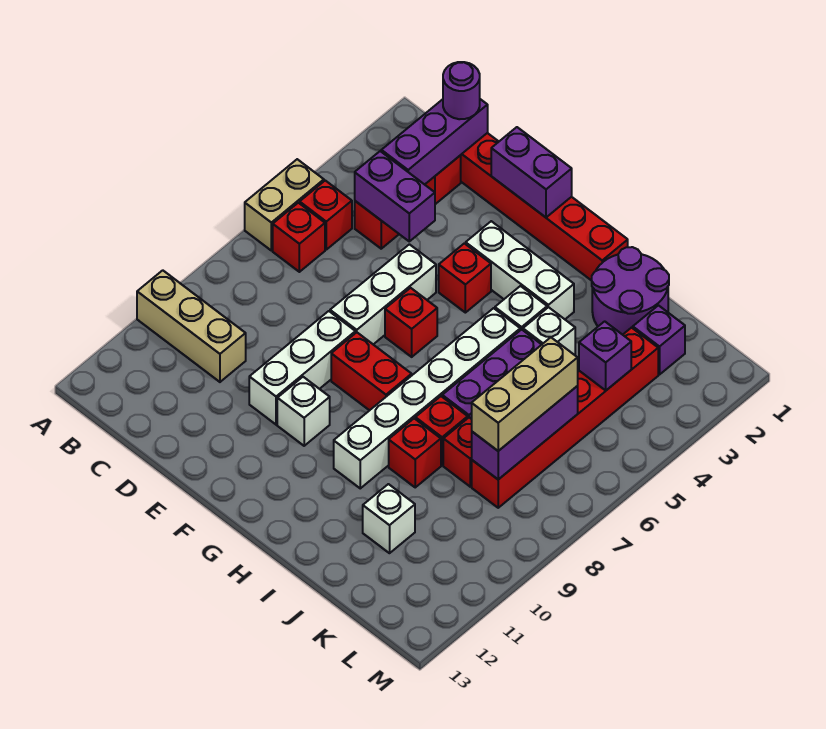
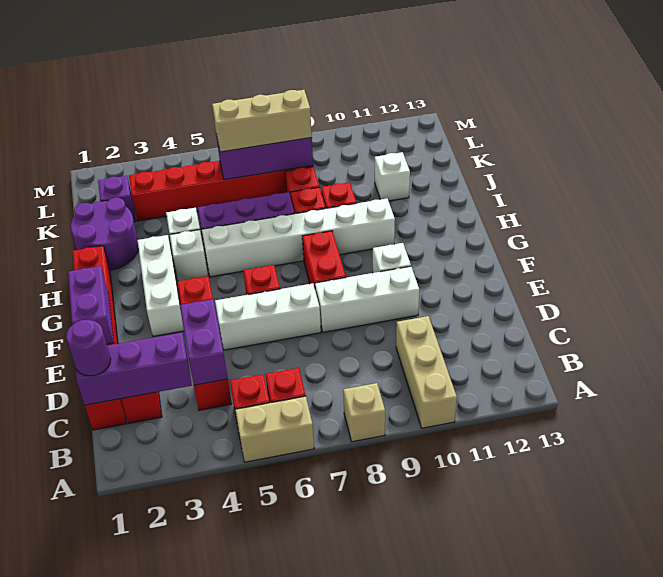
none -> tan 1x1 brick [343,383,385,442]
purple 1x1 brick [579,321,631,390] -> none

